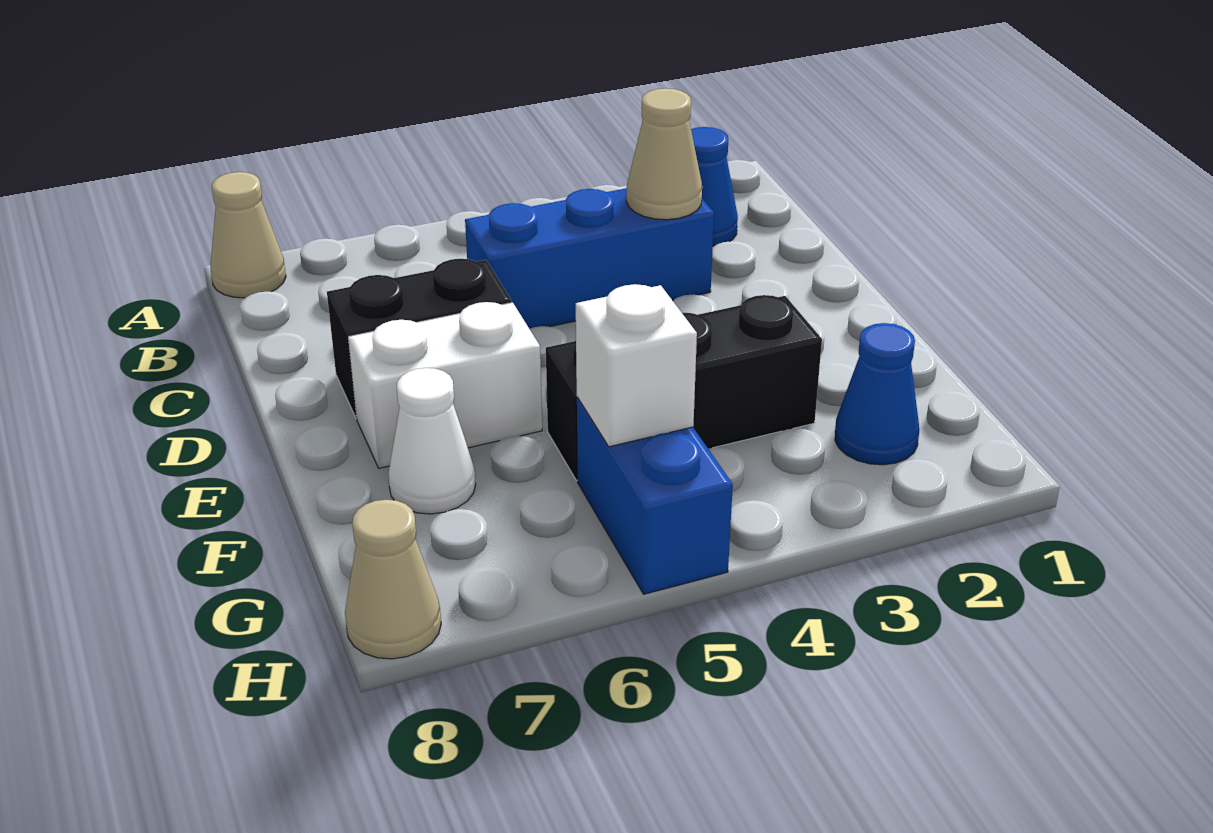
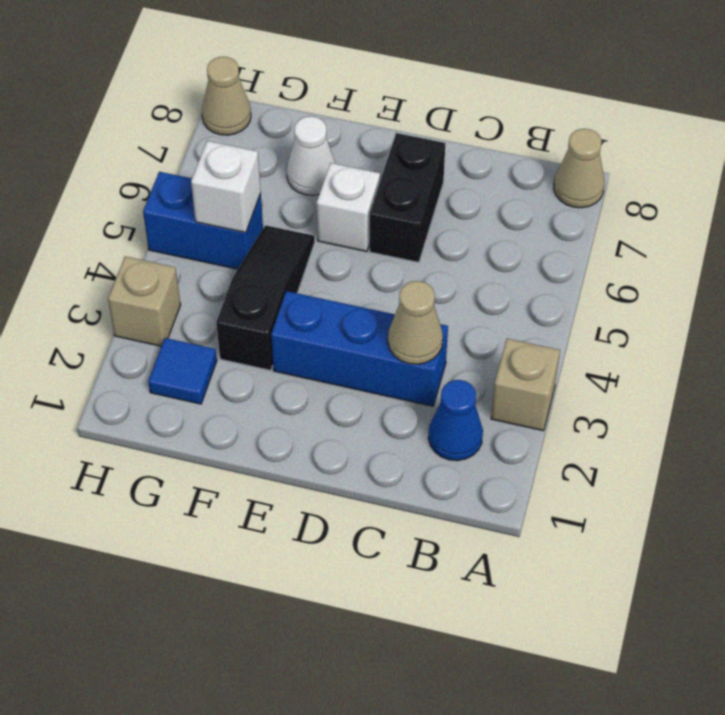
none -> tan 1x1 brick [491,339,560,431]
blue 1x3 brick [465,188,714,329] -> blue 1x3 brick turned to [271,291,448,406]
white 1x2 brick [348,302,542,468] -> white 1x1 brick [317,163,380,251]
black 1x3 brick [546,295,822,480] -> black 1x3 slope [216,225,315,370]
blue 1x1 cone [835,323,919,465] -> blue 1x1 tile [148,338,217,404]
none -> tan 1x1 brick [108,256,180,346]

